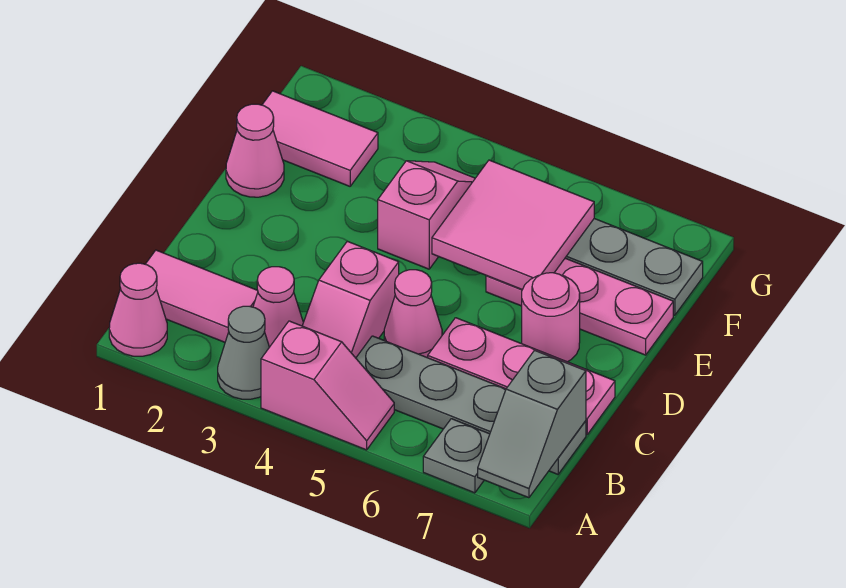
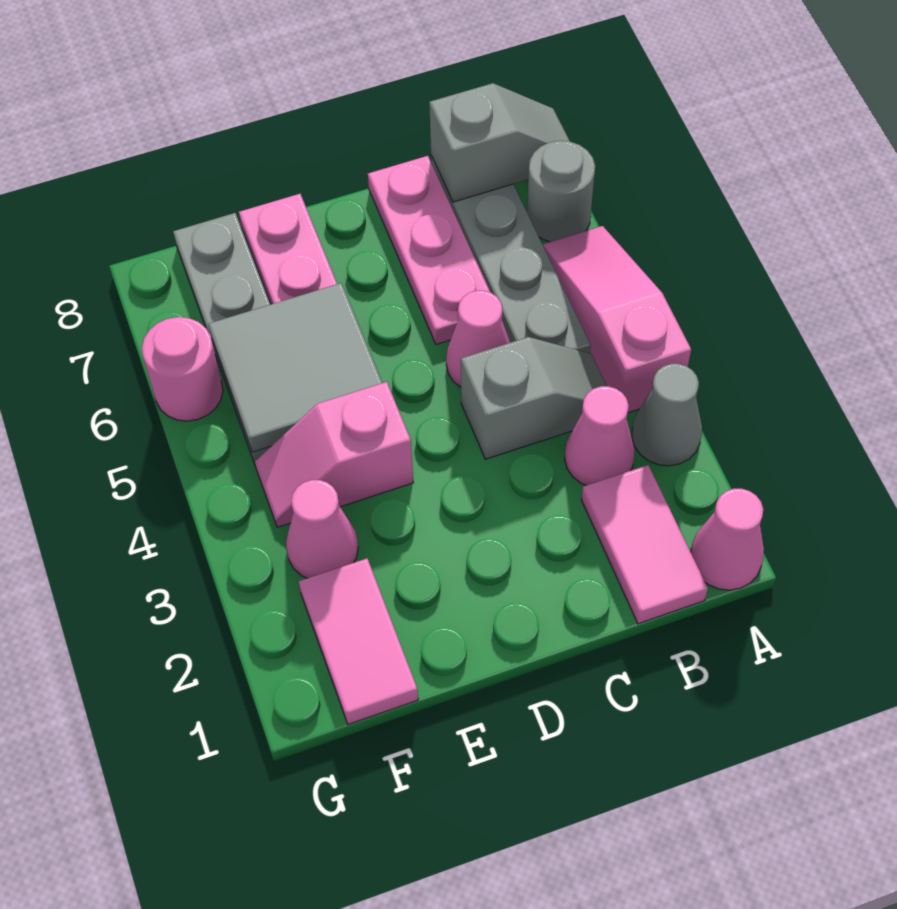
pink 1x2 slope [261,321,394,450] -> pink 1x3 slope [543,226,691,413]
grey 1x1 plate [423,419,490,493] -> grey 1x1 round brick [527,141,595,242]
pink 1x2 slope [302,241,399,358] -> grey 1x2 slope [461,337,606,459]
pink 1x1 round brick [522,273,580,362] -> pink 1x1 round brick moved to [142,317,223,421]
pink 1x1 cone [226,104,284,197] -> pink 1x1 cone moved to [286,480,358,578]
pink 2x2 tile [432,160,594,290] -> grey 2x2 tile [208,283,382,452]

